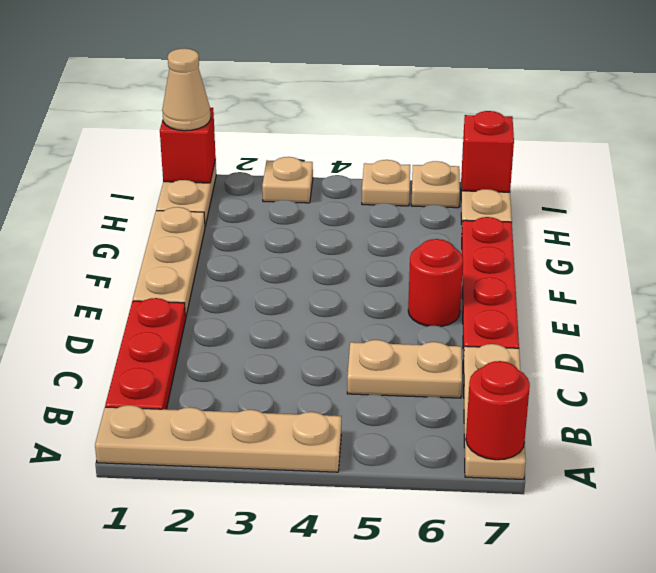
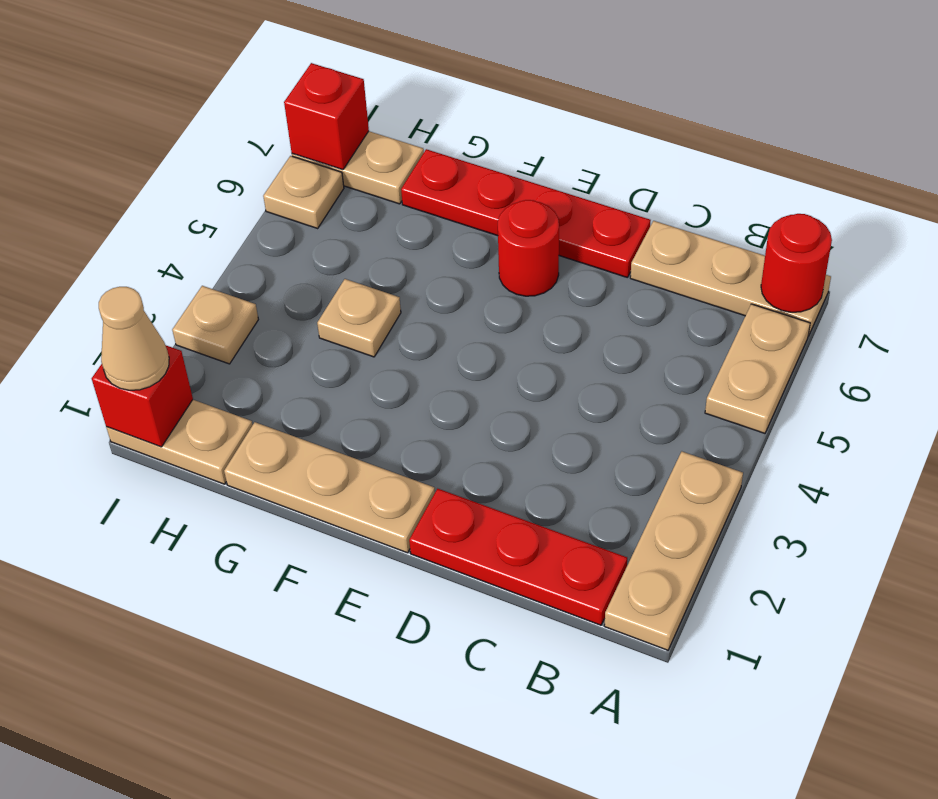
tan 1x4 plate [95,405,342,472] -> tan 1x3 plate [604,452,743,650]
tan 1x2 plate [347,340,462,398] -> tan 1x2 plate moved to [705,304,810,433]
tan 1x1 plate [362,160,410,206] -> tan 1x1 plate moved to [317,279,401,357]

